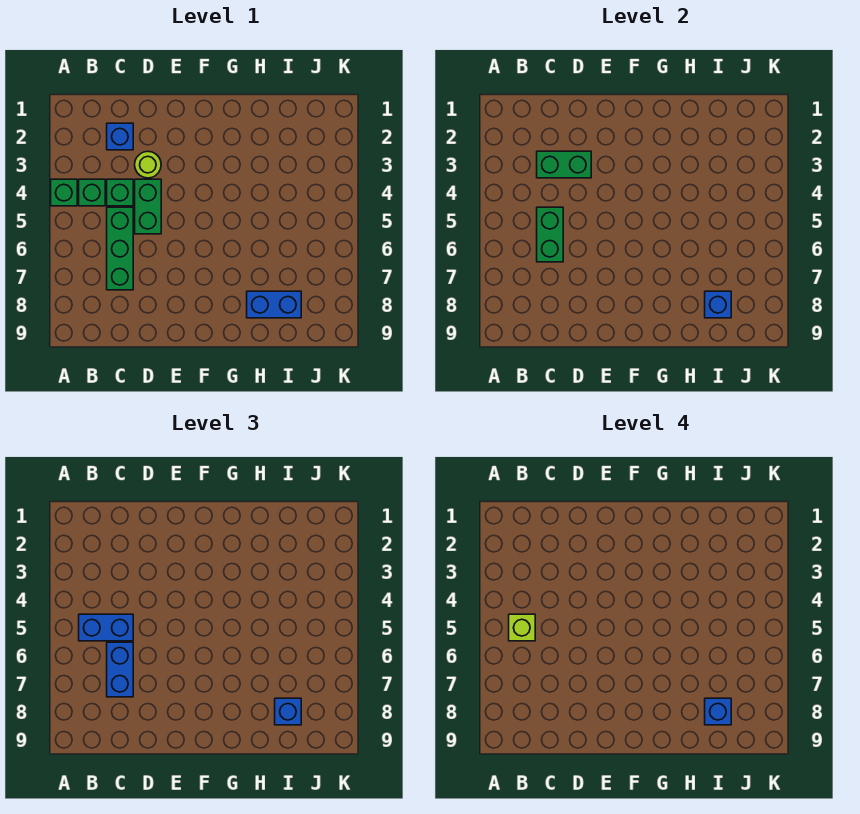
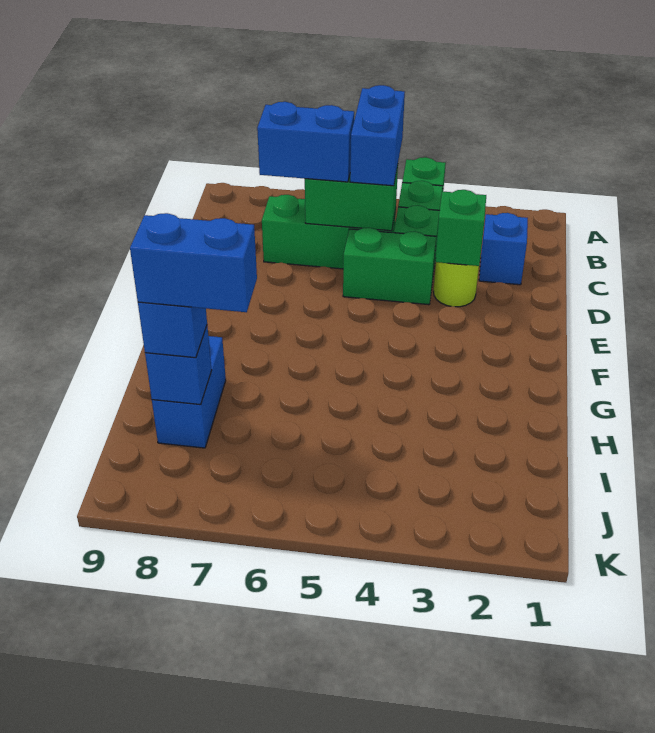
lime 1x1 brick [509,614,535,641] -> none
green 1x2 brick [537,151,591,178] -> green 1x1 brick [435,190,486,266]
blue 1x1 brick [705,698,731,725] -> blue 1x2 brick [130,213,257,312]

